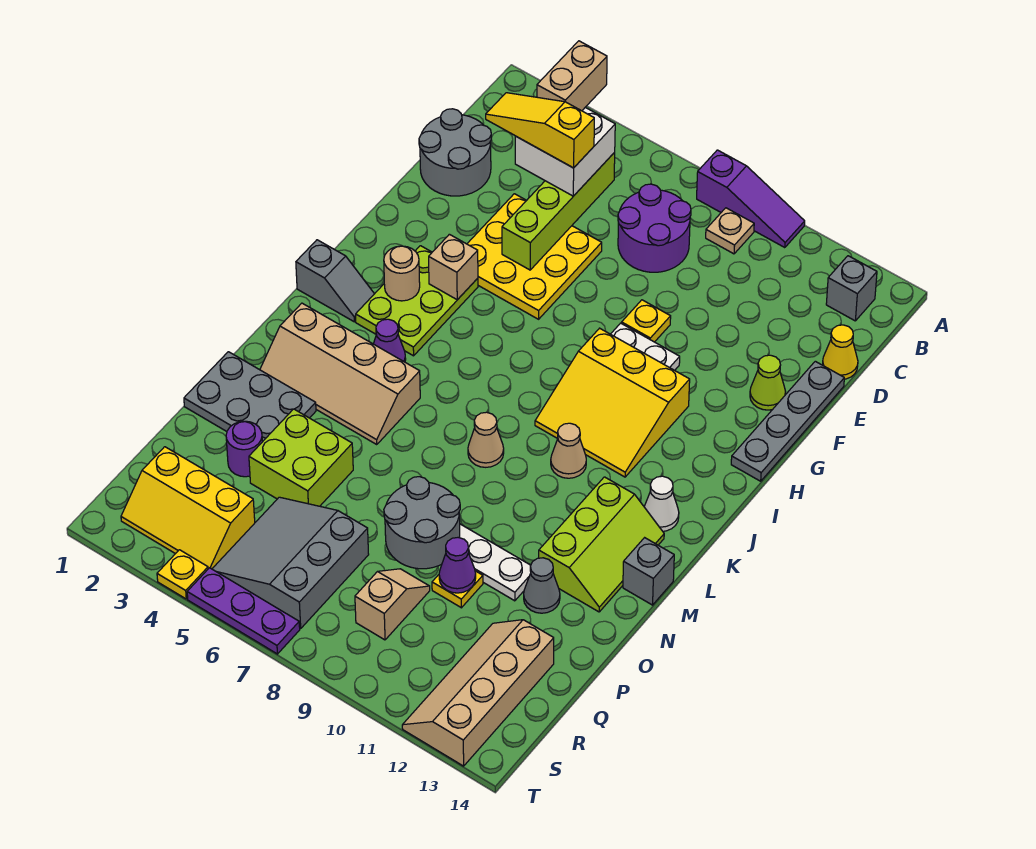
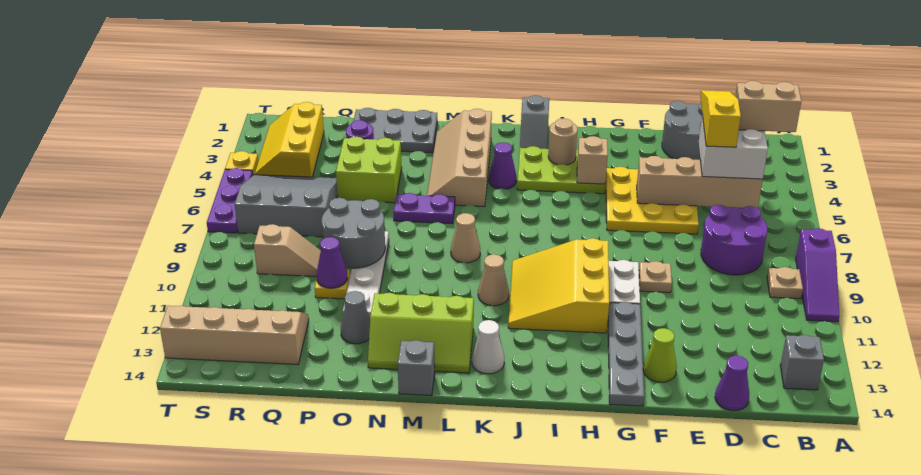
lime 1x4 brick [502,152,615,270] -> tan 1x4 brick [637,156,763,208]
yellow 1x1 cone [822,325,858,379] -> purple 1x1 cone [715,356,749,411]
grey 1x4 plate [731,361,844,481] -> grey 1x4 plate turned to [608,302,644,406]
yellow 1x1 plate [622,300,671,342] -> tan 1x1 plate [639,261,672,293]
none -> purple 1x2 plate [394,193,455,224]
grey 2x3 plate [184,352,316,442] -> grey 2x3 plate turned to [353,108,438,153]

